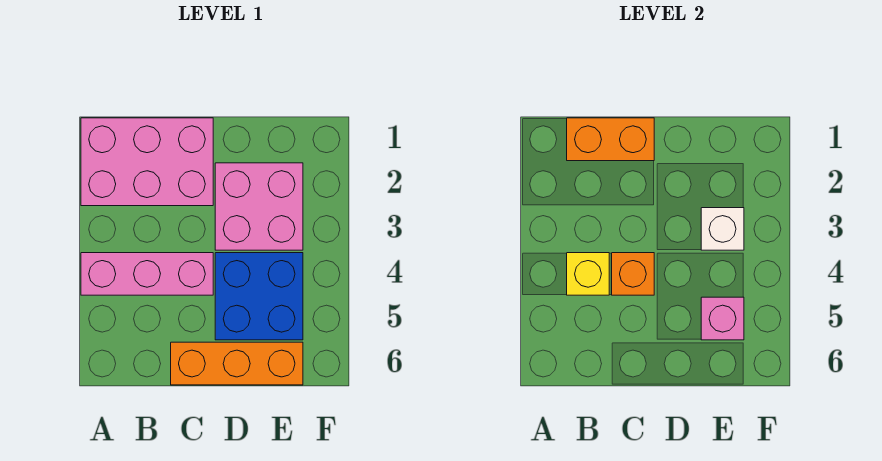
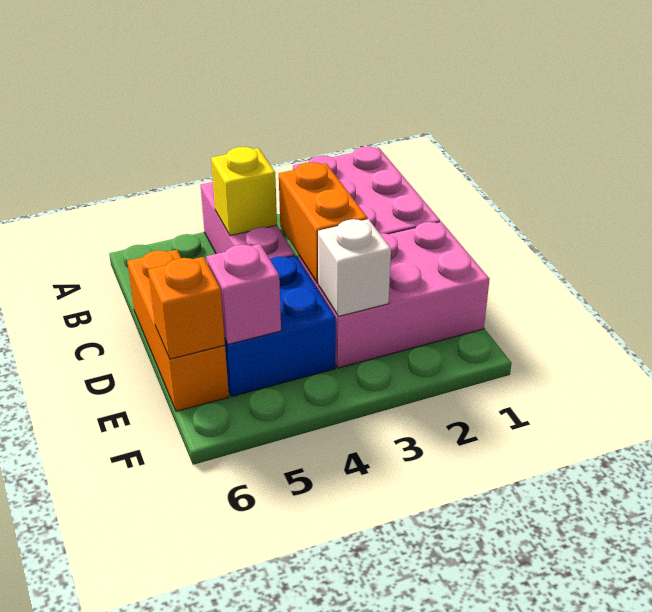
orange 1x2 brick [567,118,654,161] -> orange 1x2 brick moved to [279,162,368,284]
orange 1x1 brick [612,253,654,295] -> orange 1x1 brick moved to [148,257,225,359]
pink 2x2 brick [215,163,303,250] -> pink 2x3 brick [299,222,490,368]

